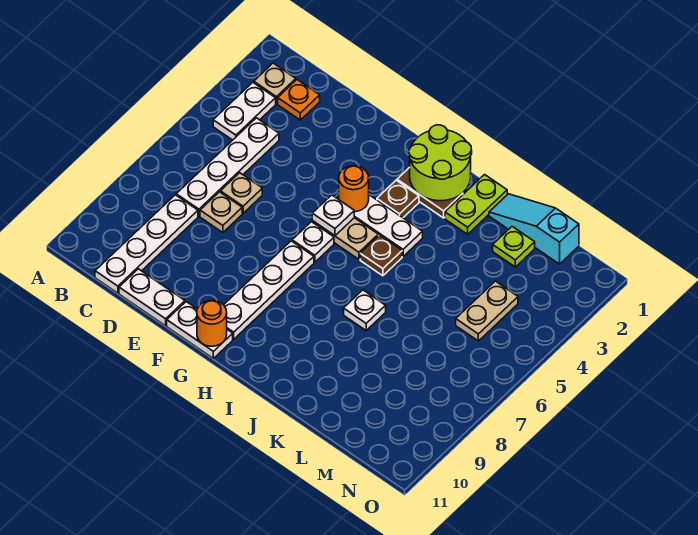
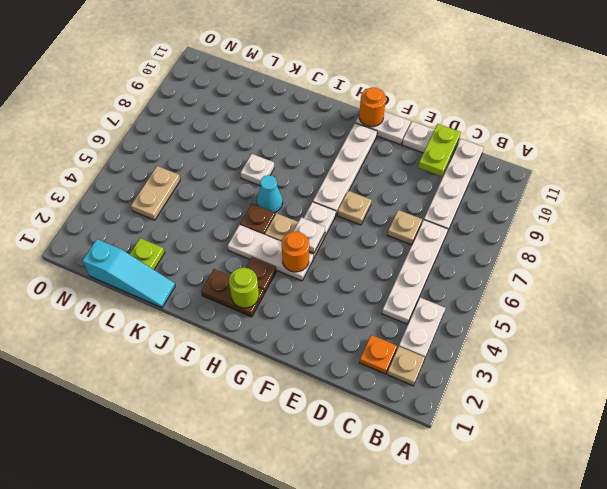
tan 1x1 plate [220,173,262,213] -> tan 1x1 plate moved to [337,191,372,225]
lime 2x2 round brick [409,125,472,201] -> lime 1x1 round brick [229,268,259,308]
none -> cyan 1x1 cone [257,175,283,212]
lime 1x2 plate [445,175,507,234] -> lime 1x2 plate moved to [418,124,461,176]

